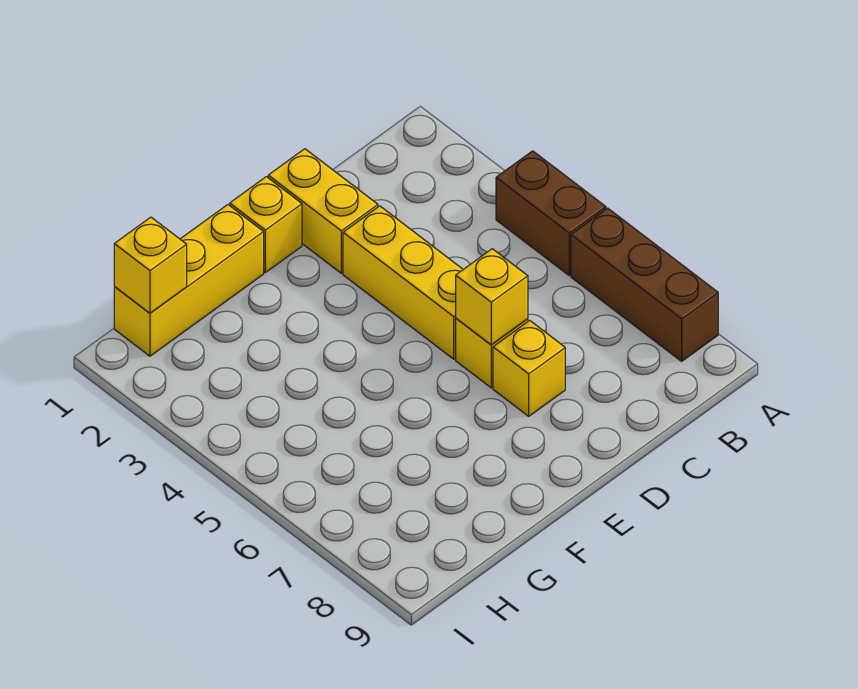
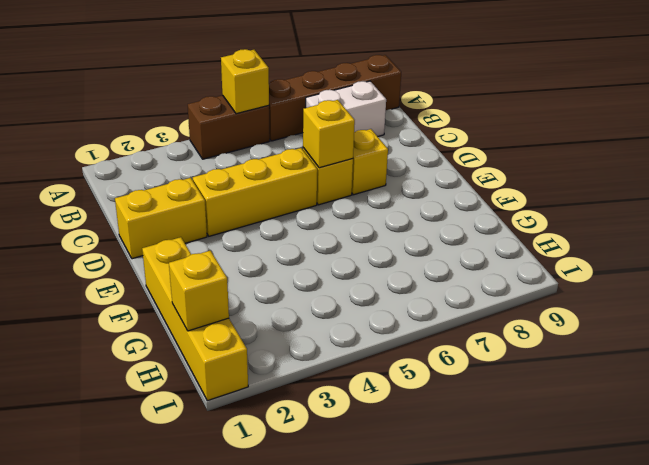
brown 1x3 brick [571,208,718,361] -> brown 1x4 brick [269,55,401,141]
none -> white 1x2 brick [306,81,386,137]
yellow 1x1 brick [230,177,302,273] -> yellow 1x1 brick moved to [221,49,269,114]
yellow 1x3 brick [114,205,264,356] -> yellow 1x4 brick [142,237,248,401]

